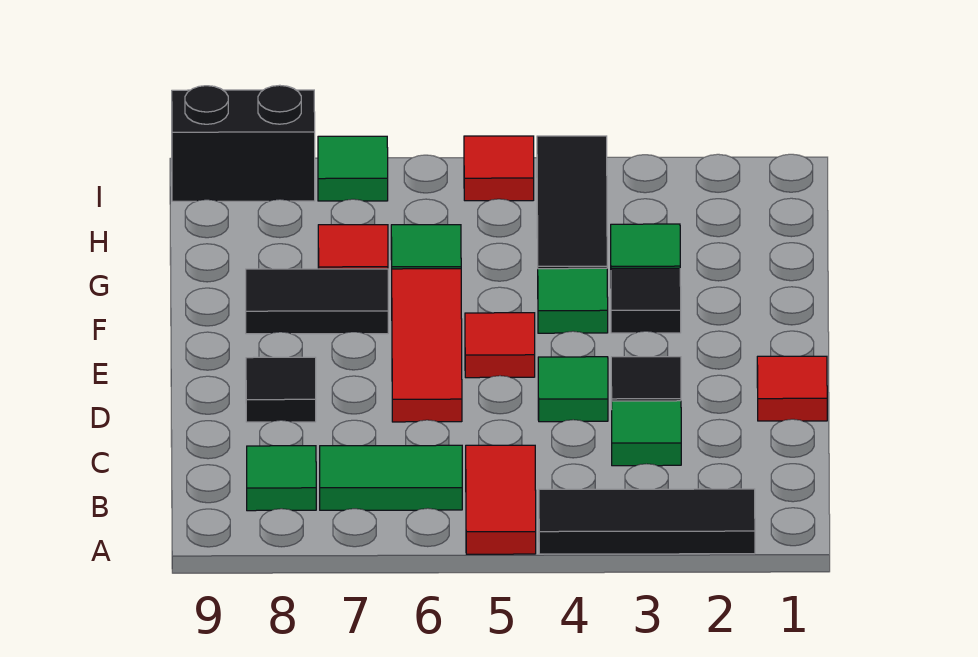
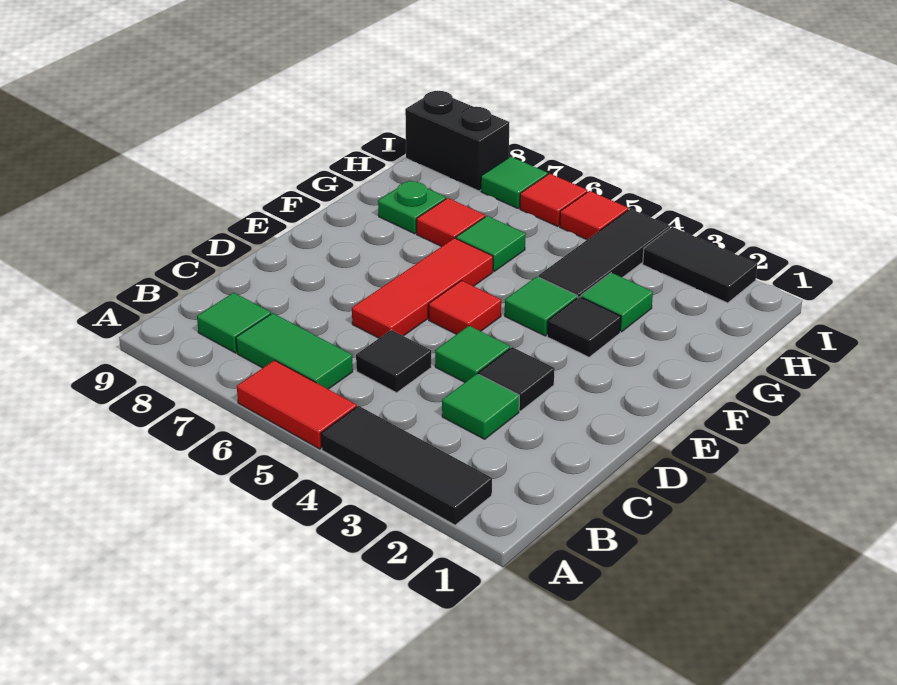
red 1x2 tile [466,445,536,554] -> red 1x2 tile turned to [237,360,357,449]
red 1x1 tile [757,356,827,421] -> red 1x1 tile moved to [520,174,587,227]
black 1x1 tile [246,357,316,422] -> black 1x1 tile moved to [356,330,431,393]
black 1x2 tile [246,269,388,334] -> black 1x2 tile moved to [643,227,757,303]
none -> green 1x1 plate [378,180,446,234]

